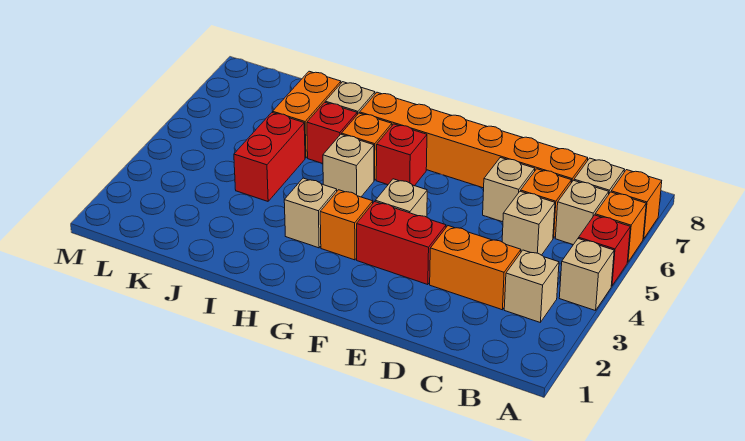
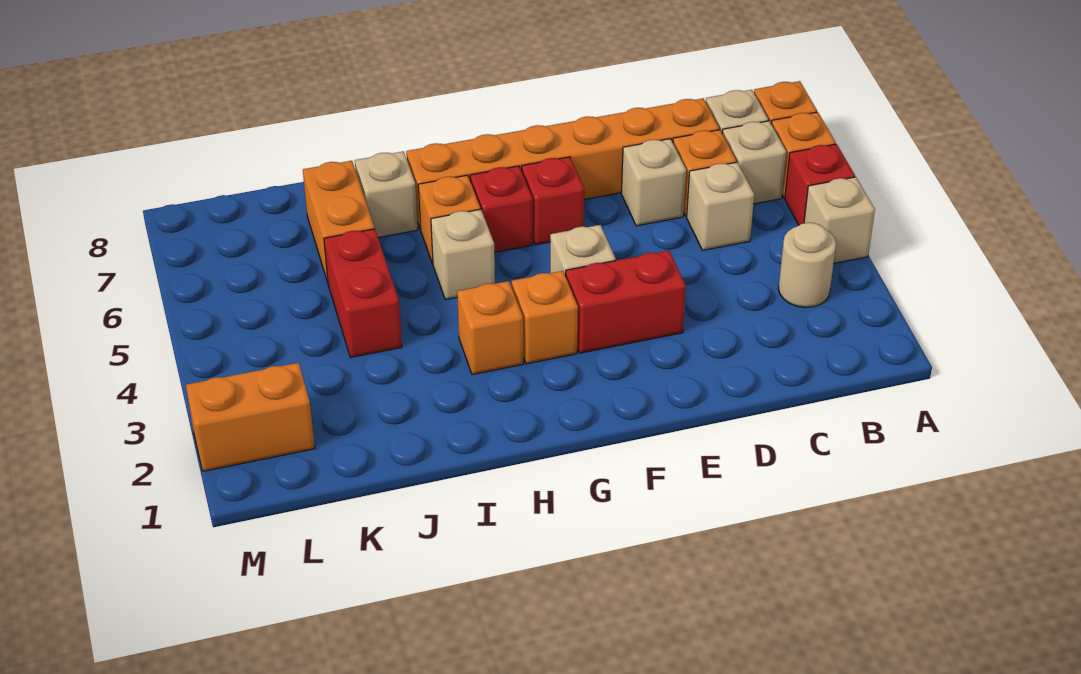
tan 1x1 brick [504,250,559,322] -> tan 1x1 round brick [779,223,836,308]
orange 1x2 brick [430,226,521,310] -> orange 1x2 brick moved to [186,363,315,471]
tan 1x1 brick [284,178,337,248] -> orange 1x1 brick [457,281,523,375]
red 1x1 brick [307,102,357,164] -> red 1x1 brick moved to [522,157,584,245]

